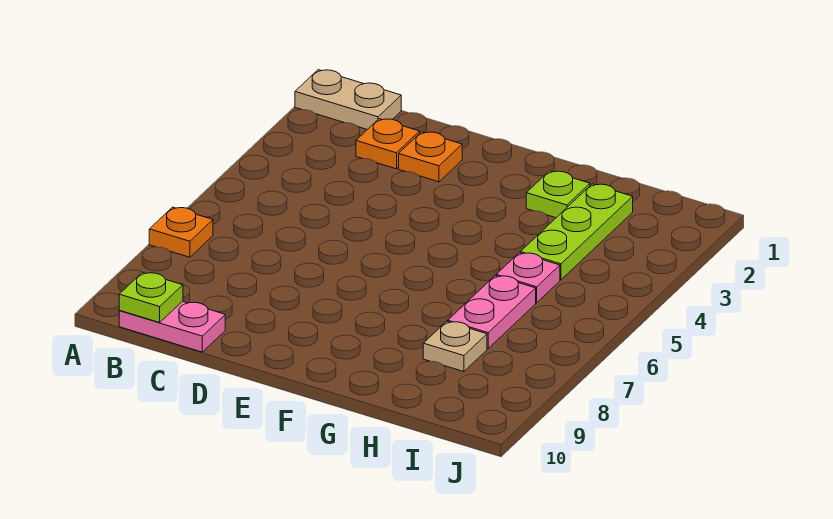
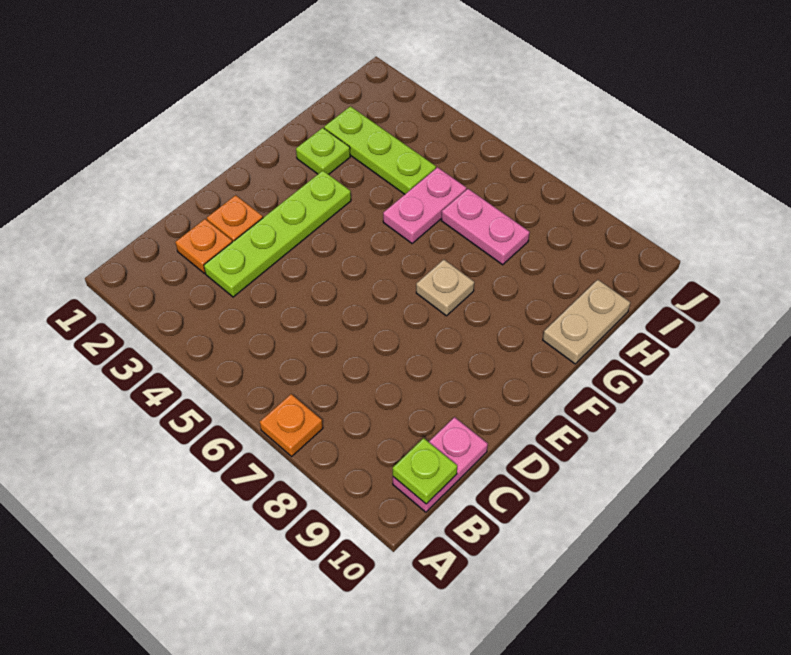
tan 1x2 plate [295,70,401,130] -> tan 1x2 plate moved to [543,280,630,364]
none -> lime 1x4 plate [204,171,351,297]
pink 1x1 plate [496,253,560,303] -> pink 1x2 plate [383,167,466,243]
tan 1x1 plate [423,322,487,372] -> tan 1x1 plate moved to [416,260,474,316]

